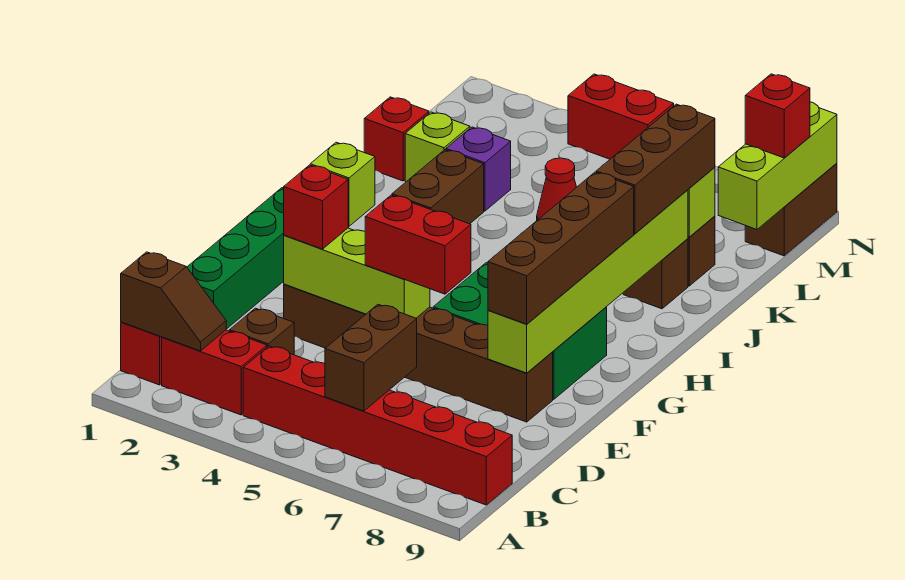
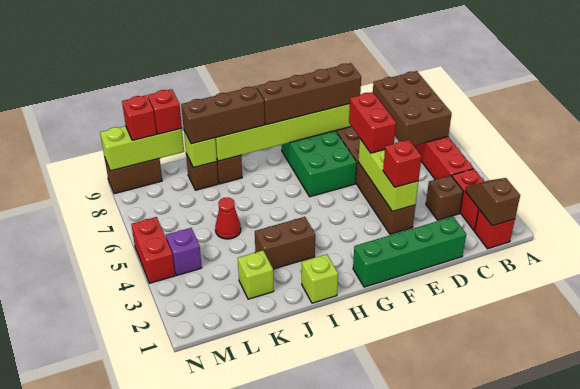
brown 1x2 brick [325,305,417,411] -> brown 2x3 brick [373,71,452,146]
red 1x1 brick [364,97,429,181] -> red 1x1 brick moved to [148,89,182,134]
purple 1x1 brick [446,127,511,211] -> purple 1x1 brick moved to [166,228,202,275]

